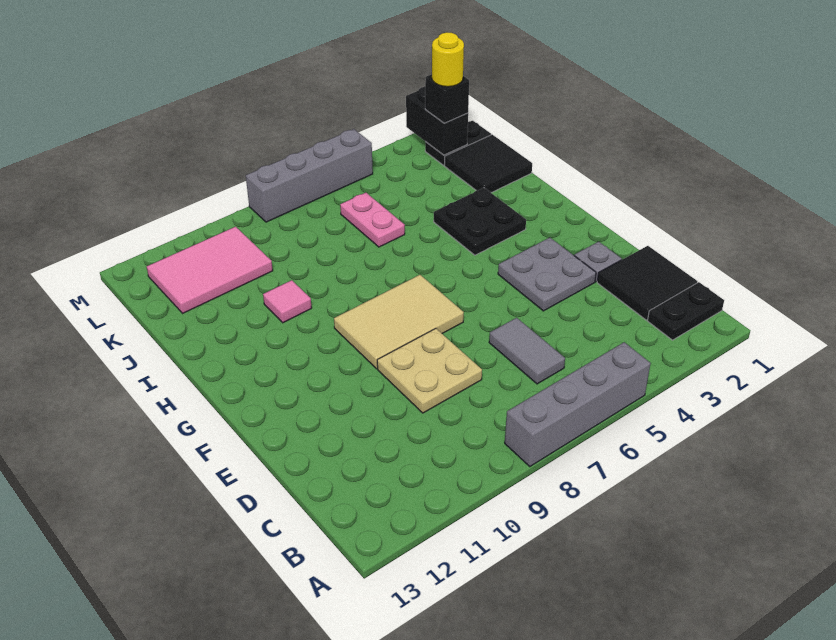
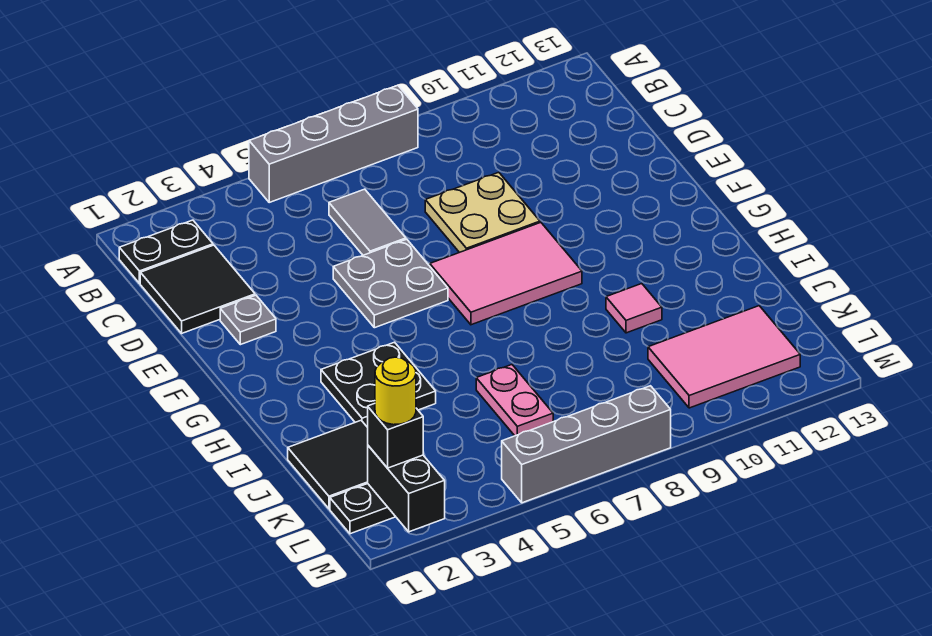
grey 2x2 plate [498,238,596,311] -> grey 2x2 plate moved to [333,239,448,328]
tan 2x3 tile [334,275,464,369] -> pink 2x3 tile [430,223,582,325]

